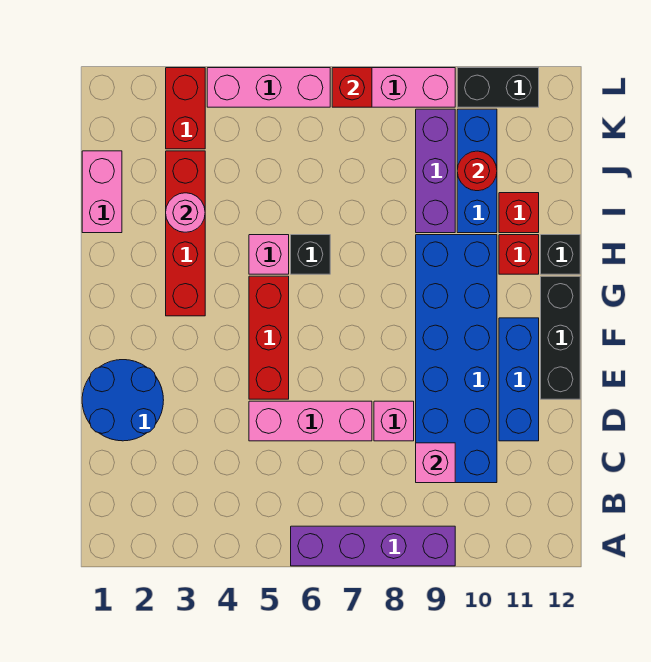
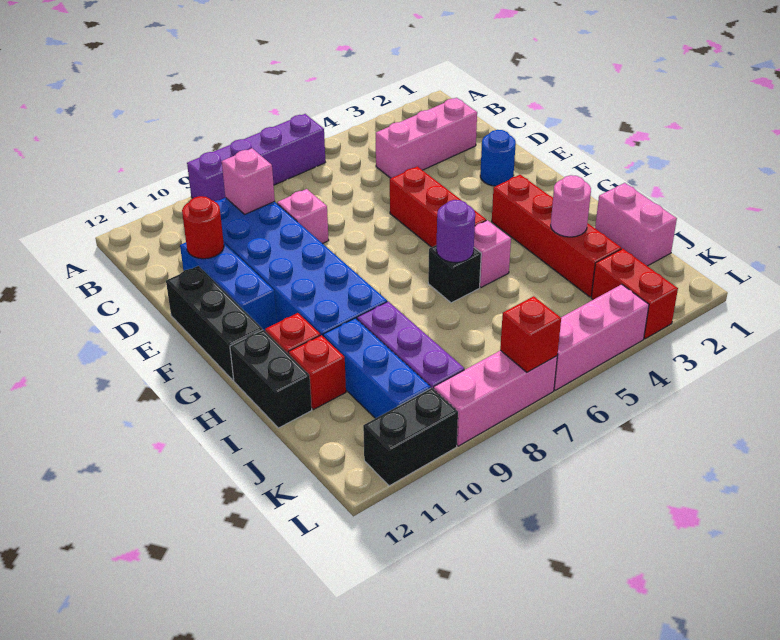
blue 2x2 round brick [82,360,164,441] -> blue 1x1 round brick [480,130,516,186]
pink 1x3 brick [249,401,372,441] -> pink 1x3 brick moved to [376,98,477,178]
none -> purple 1x1 round brick [436,200,475,262]
black 1x1 brick [541,235,580,274] -> black 1x2 brick [230,330,312,428]
red 1x1 round brick [457,151,497,191] -> red 1x1 round brick moved to [182,196,224,259]

